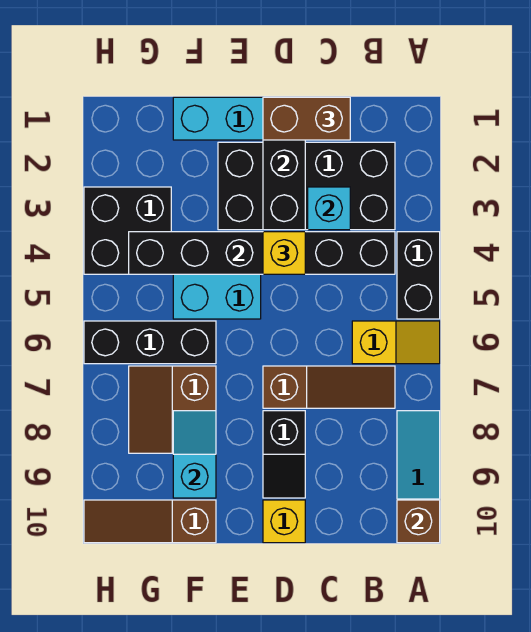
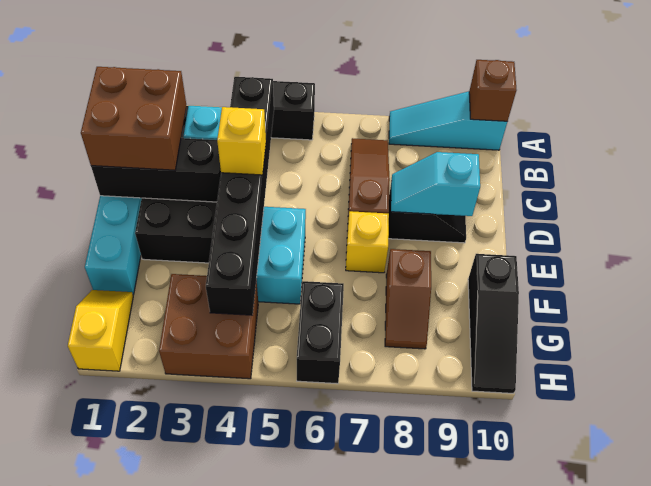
yellow 1x2 slope [352,321,440,364] -> yellow 1x2 slope moved to [68,290,133,371]
brown 1x2 brick [263,97,350,140] -> brown 2x2 brick [81,67,186,170]
yellow 1x1 brick [263,500,305,543] -> yellow 1x1 brick moved to [346,211,389,273]
black 1x3 brick [84,321,216,364] -> black 1x2 brick [297,281,344,384]
brown 2x2 slope [129,366,216,453] -> brown 1x2 slope [385,249,431,349]
cyan 1x2 slope [173,411,216,498] -> cyan 1x2 slope moved to [391,152,480,216]
brown 1x3 slope [84,500,216,543] -> black 1x3 slope [468,254,519,393]
black 2x2 brick [84,187,171,274] -> brown 2x2 brick [159,274,258,379]

